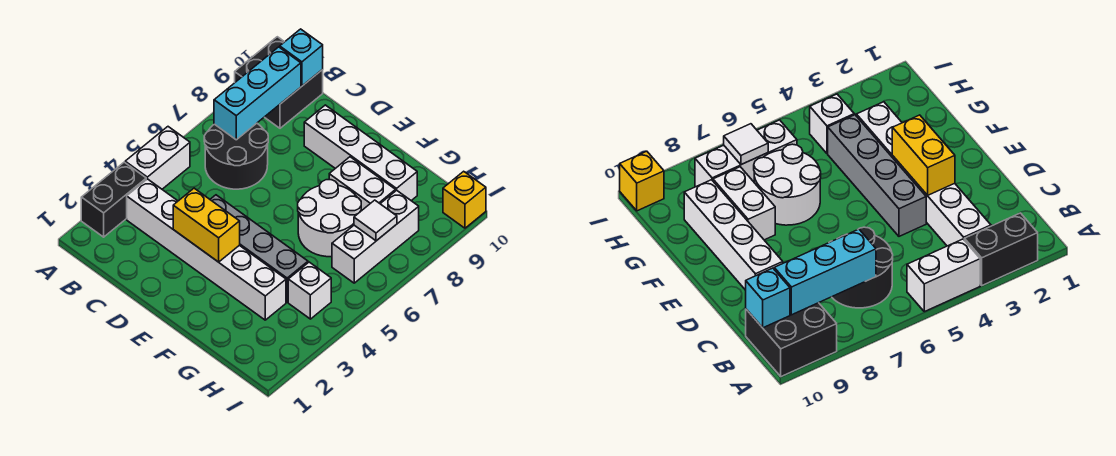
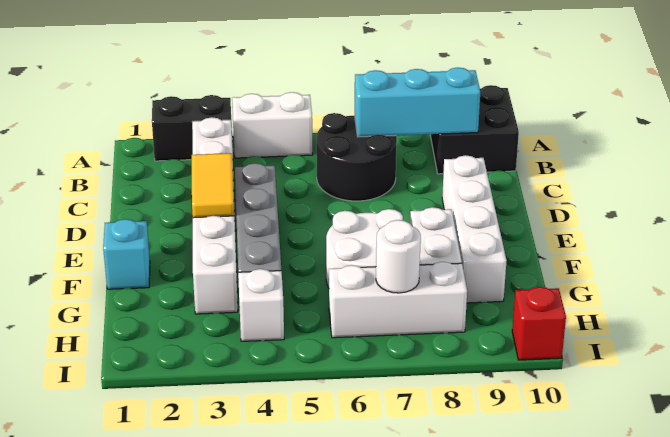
cyan 1x1 brick [280,29,323,86] -> cyan 1x1 brick moved to [103,219,150,289]
yellow 1x2 brick [173,188,240,262] -> yellow 1x2 tile [192,153,234,218]
white 1x1 tile [354,200,397,241] -> white 1x1 round brick [376,220,421,293]
yellow 1x1 brick [443,171,486,228] -> red 1x1 brick [512,287,566,360]

